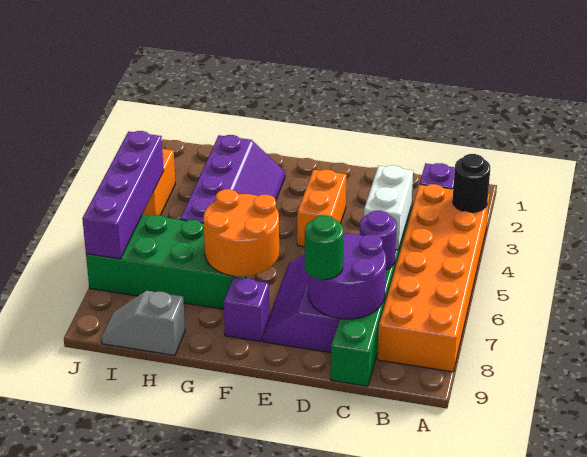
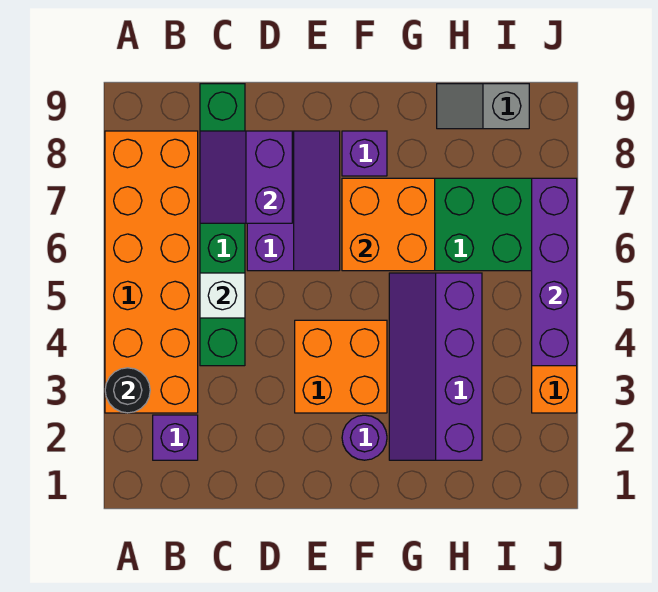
white 1x2 brick [364,165,413,250] -> white 1x1 brick [200,273,245,318]
purple 1x1 round brick [360,211,397,270] -> purple 1x1 round brick moved to [342,415,387,460]
purple 2x2 round brick [308,233,386,319] -> purple 2x2 slope [200,131,292,223]
green 1x1 round brick [305,216,344,279] -> none
orange 1x2 brick [297,170,347,247] -> orange 2x2 brick [295,320,387,413]
orange 2x2 round brick [203,189,279,276] -> orange 2x2 brick [342,178,435,271]
grey 1x2 slope [101,291,185,355] -> grey 1x2 slope turned to [437,84,529,129]

